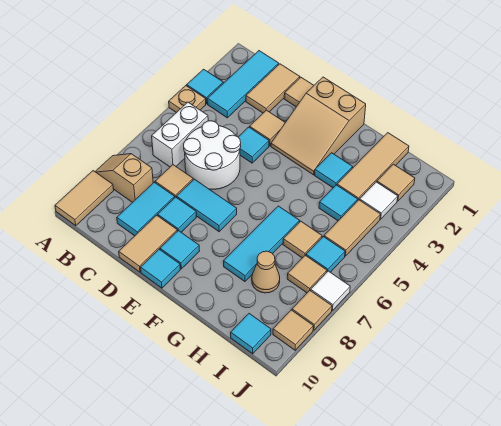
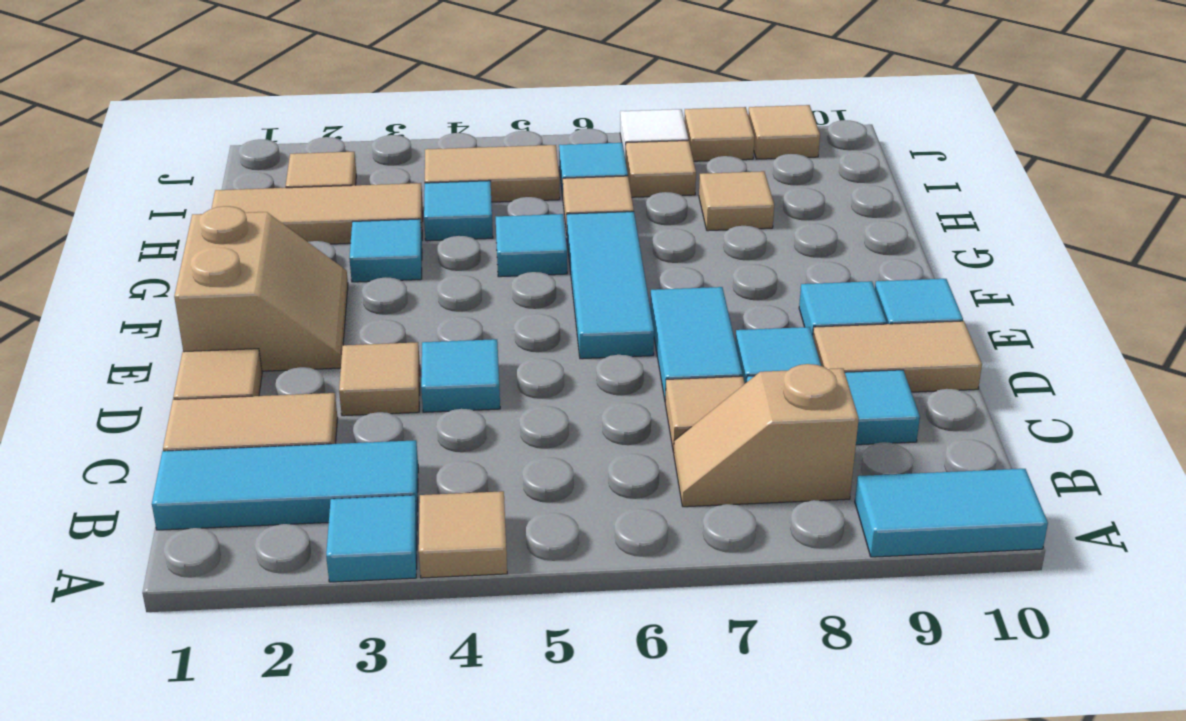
tan 1x1 plate [169,86,206,113] -> tan 1x1 tile [419,491,507,578]
tan 1x2 slope [95,154,153,203] -> tan 1x2 slope turned to [674,364,859,507]
tan 1x2 tile [55,171,114,226] -> cyan 1x2 tile [855,469,1048,557]
white 1x2 brick [152,102,208,167] -> none
white 2x2 round brick [184,121,241,189] -> none
tan 2x3 slope [271,77,366,175] -> tan 2x2 slope [174,206,348,371]
cyan 1x3 tile [224,206,300,282] -> cyan 1x3 tile turned to [567,212,654,359]
tan 1x1 cone [252,251,280,293] -> tan 1x1 tile [699,171,774,231]
white 1x1 tile [360,182,398,219] -> none
cyan 1x1 tile [231,314,271,354] -> cyan 1x1 tile moved to [496,214,567,277]

